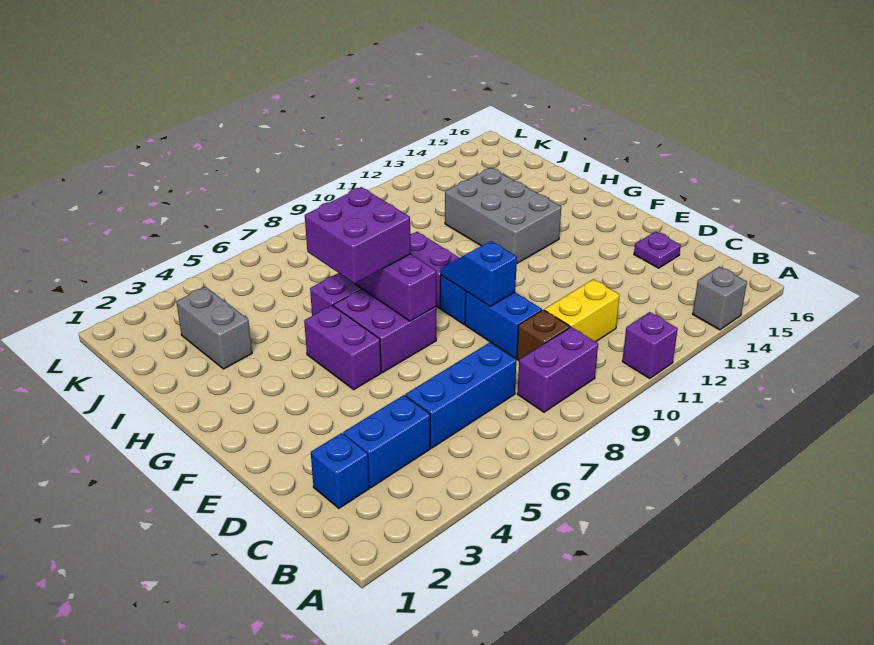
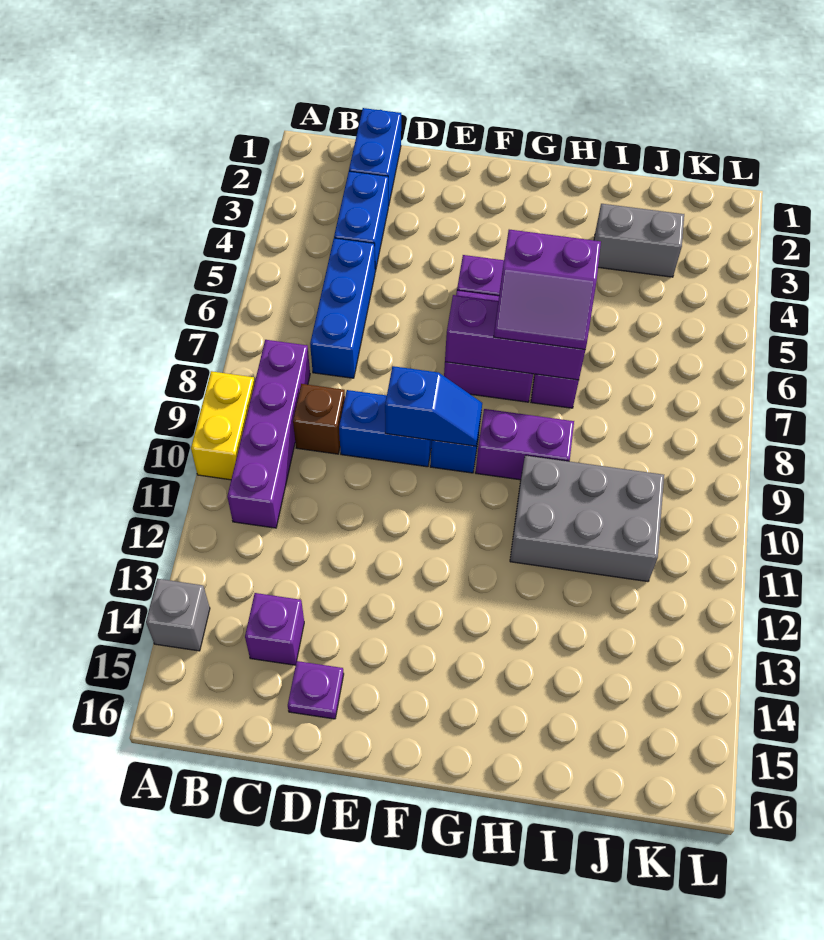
purple 1x1 brick [622,312,678,379] -> purple 1x1 brick moved to [245,593,304,665]
purple 1x2 brick [517,327,598,412] -> purple 1x4 brick [227,340,310,528]
blue 1x1 brick [311,433,369,508] -> blue 1x2 brick [349,108,401,206]
yellow 1x2 brick [545,279,620,342] -> yellow 1x2 brick moved to [191,371,255,480]
purple 2x2 brick [305,187,411,284] -> purple 2x2 slope [494,230,601,350]
grey 2x3 brick [445,168,561,263] -> grey 2x3 brick moved to [510,455,664,582]

